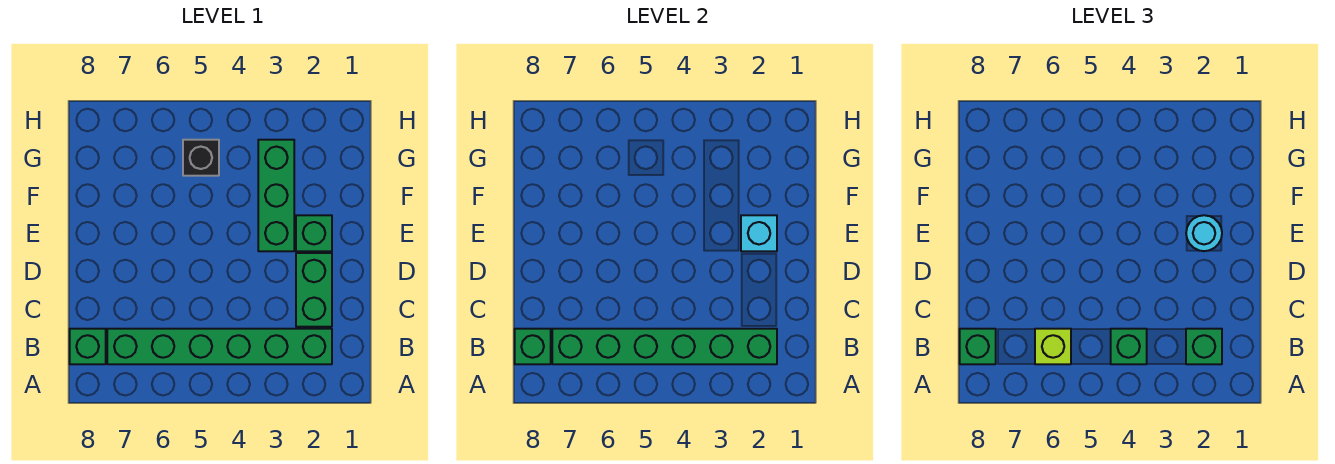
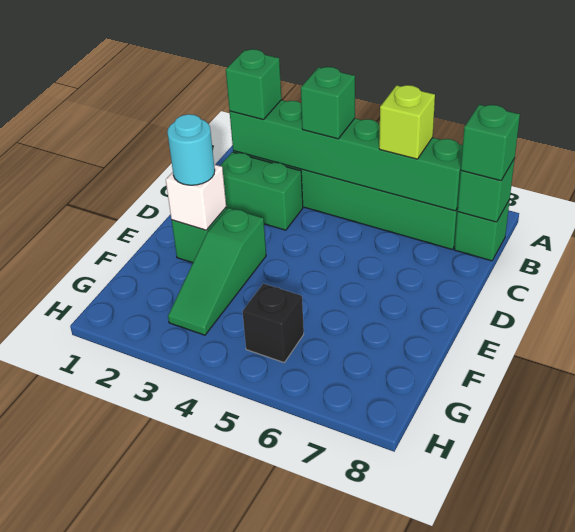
green 1x2 brick [296,253,332,327] -> green 1x2 brick turned to [220,152,303,230]
cyan 1x1 brick [741,215,777,251] -> white 1x1 brick [166,164,226,230]
green 1x3 brick [258,140,294,251] -> green 1x3 slope [168,208,266,335]

